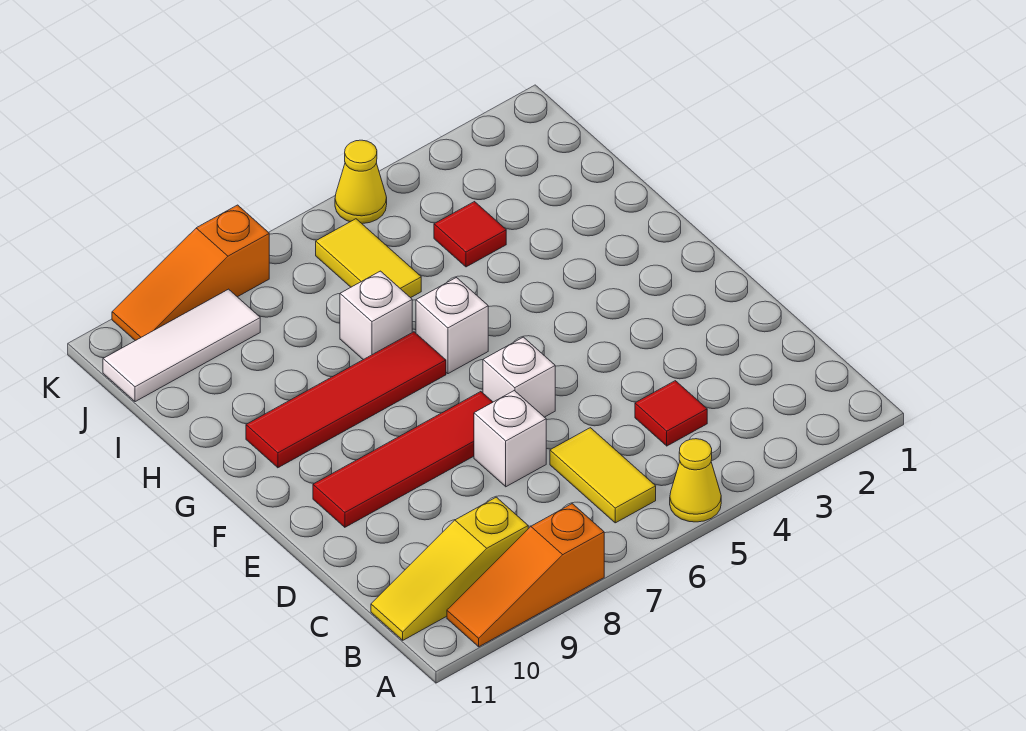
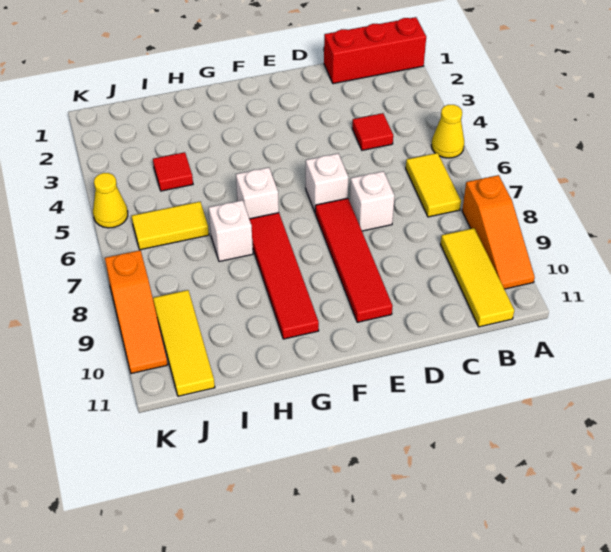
none -> red 1x3 brick [324,17,426,84]
yellow 1x2 tile [550,428,656,523] -> yellow 1x2 tile turned to [406,153,461,217]
yellow 1x3 slope [371,497,528,640] -> yellow 1x3 tile [440,228,514,327]
white 1x3 tile [103,289,260,402] -> yellow 1x3 tile [153,290,215,396]

